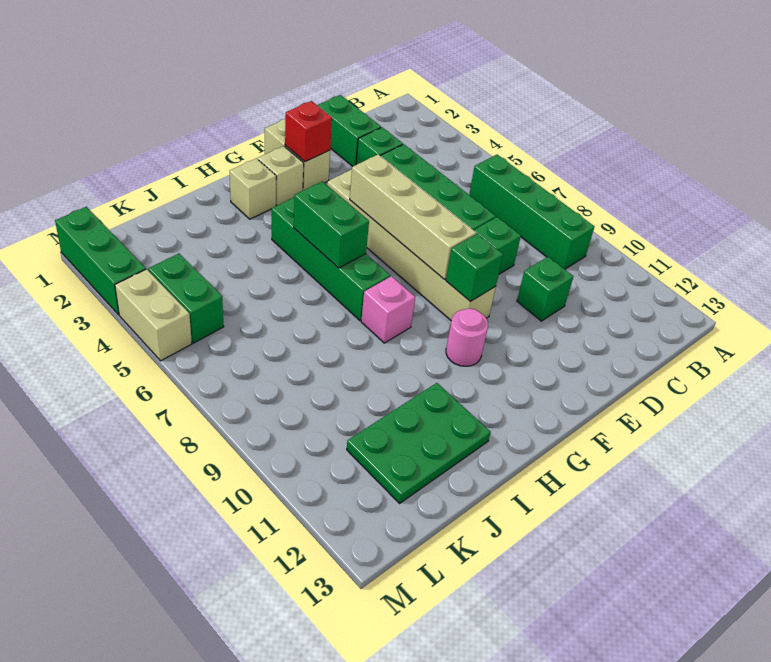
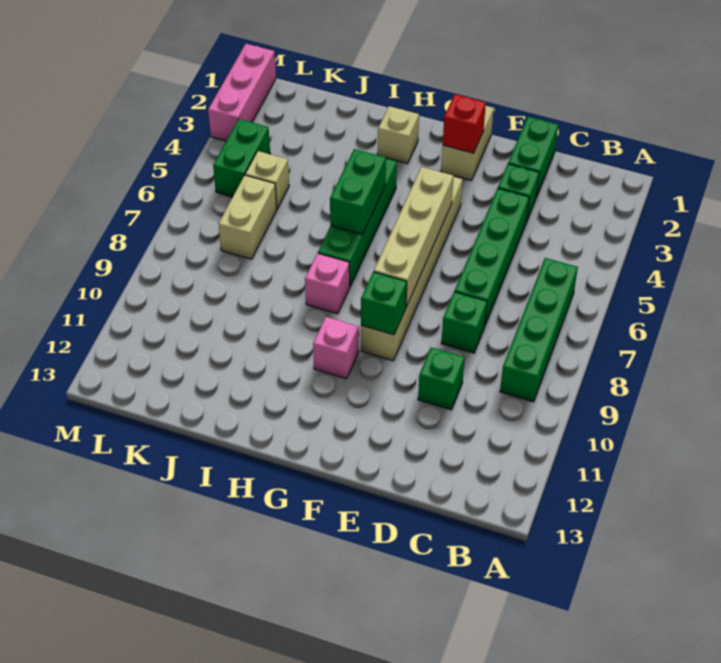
tan 1x1 brick [258,146,304,205] -> tan 1x1 brick moved to [245,151,289,209]
pink 1x1 round brick [446,309,488,366] -> pink 1x1 brick [313,317,359,379]
green 2x3 plate [347,383,491,503] -> none
green 1x3 brick [55,207,146,315] -> pink 1x3 brick [208,44,276,141]
tan 1x2 brick [115,269,192,361] -> tan 1x2 brick moved to [218,175,277,259]

